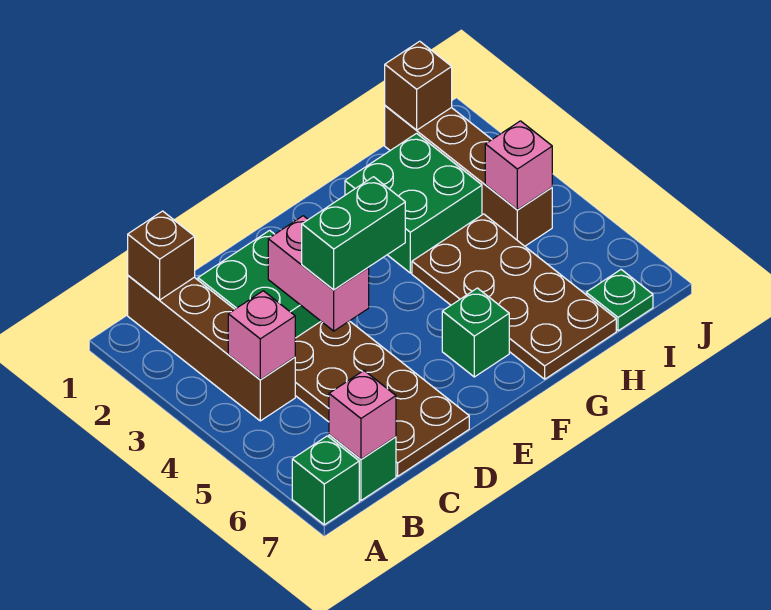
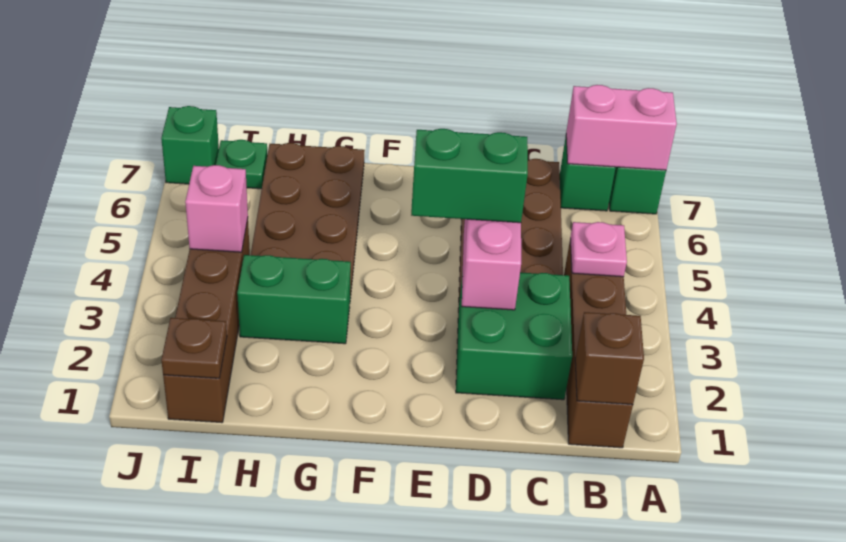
pink 1x1 brick [228,291,295,380] -> pink 1x1 plate [570,222,627,277]
pink 1x1 brick [329,371,396,459] -> pink 1x2 brick [566,85,677,170]
green 1x1 brick [442,288,509,377] -> green 1x1 brick moved to [161,106,219,184]
green 2x2 brick [345,133,482,273] -> green 1x2 brick [237,255,351,344]
brown 1x1 brick [385,41,452,130] -> brown 1x1 plate [161,318,227,378]

